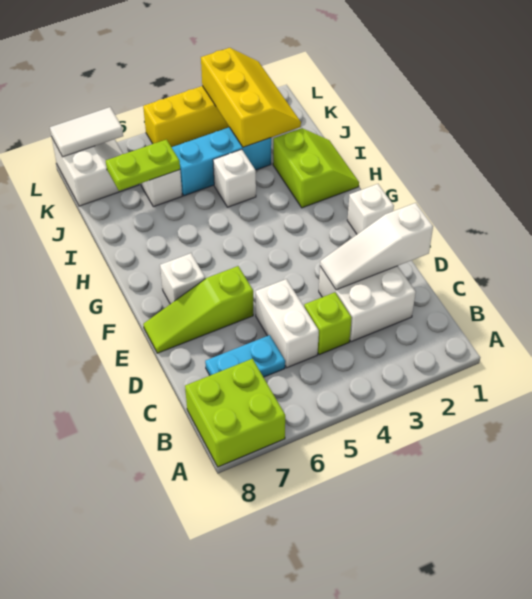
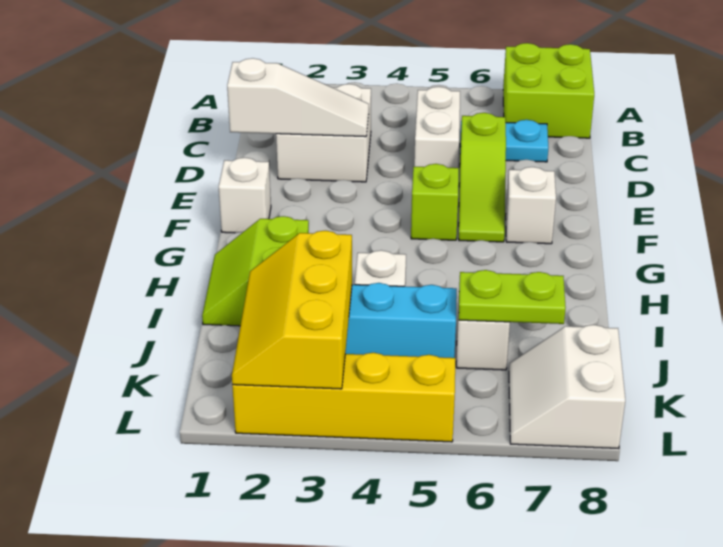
lime 1x1 brick [304,292,352,355] -> lime 1x1 brick moved to [411,164,459,240]
lime 1x3 slope [143,266,253,353] -> lime 1x3 slope turned to [459,113,506,242]
white 1x2 tile [50,107,123,157] -> none

